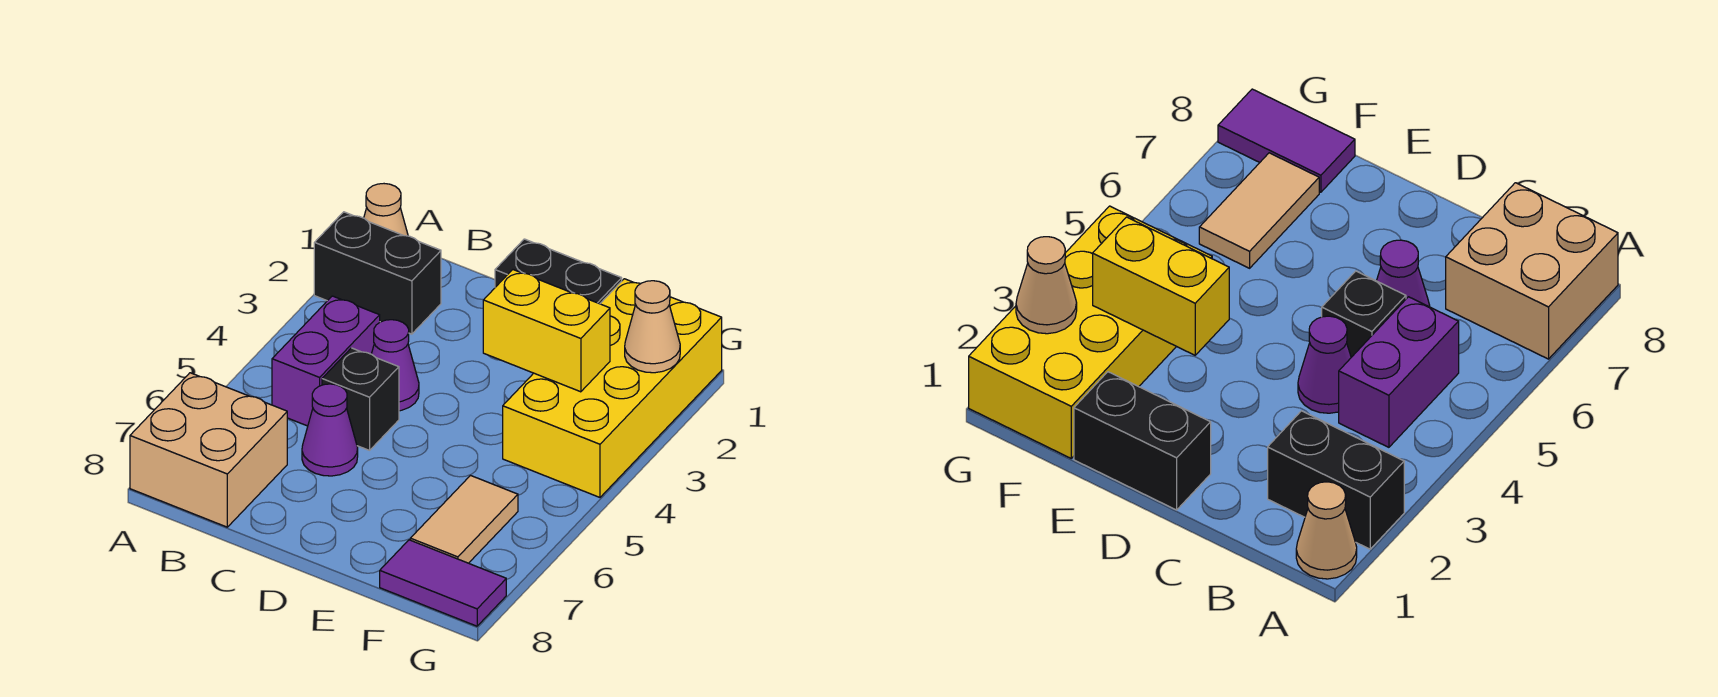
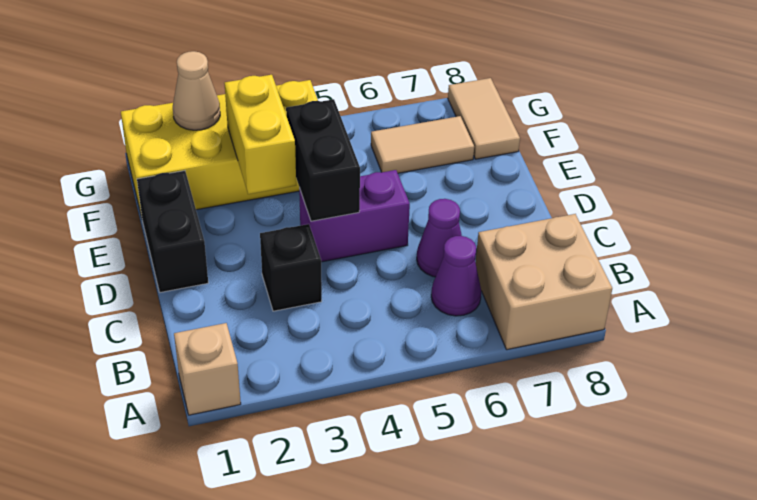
tan 1x1 cone [364,184,408,236] -> tan 1x1 brick [174,323,241,415]
black 1x2 brick [314,212,441,334] -> black 1x2 brick moved to [286,99,360,221]
purple 1x2 brick [272,296,380,426] -> purple 1x2 brick moved to [299,170,410,262]
purple 1x1 cone [372,320,419,411] -> purple 1x1 cone moved to [431,236,481,316]
black 1x1 brick [322,348,399,450] -> black 1x1 brick moved to [260,224,322,311]
purple 1x2 tile [380,540,506,626] -> tan 1x2 tile [448,78,520,159]

